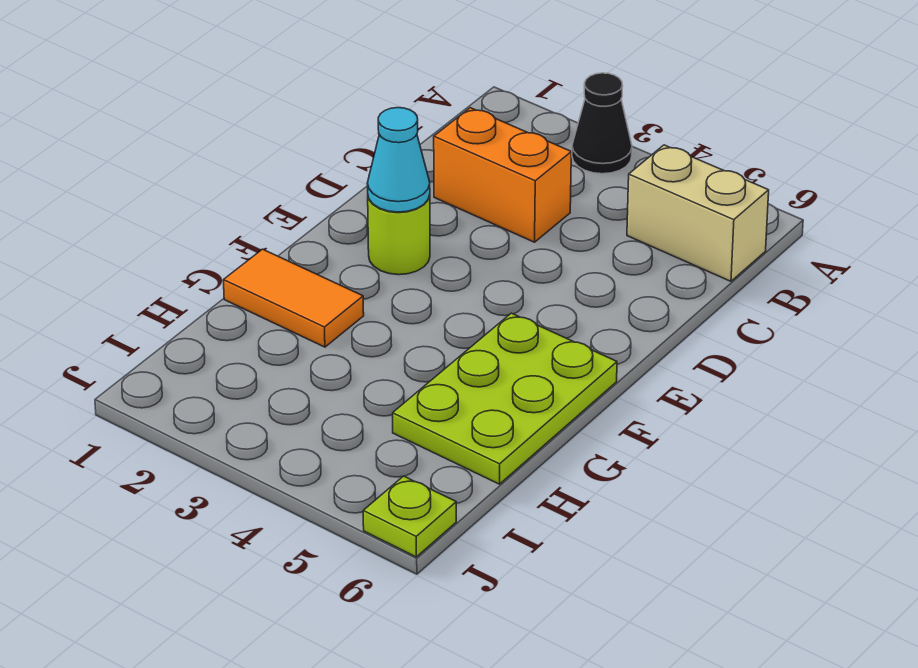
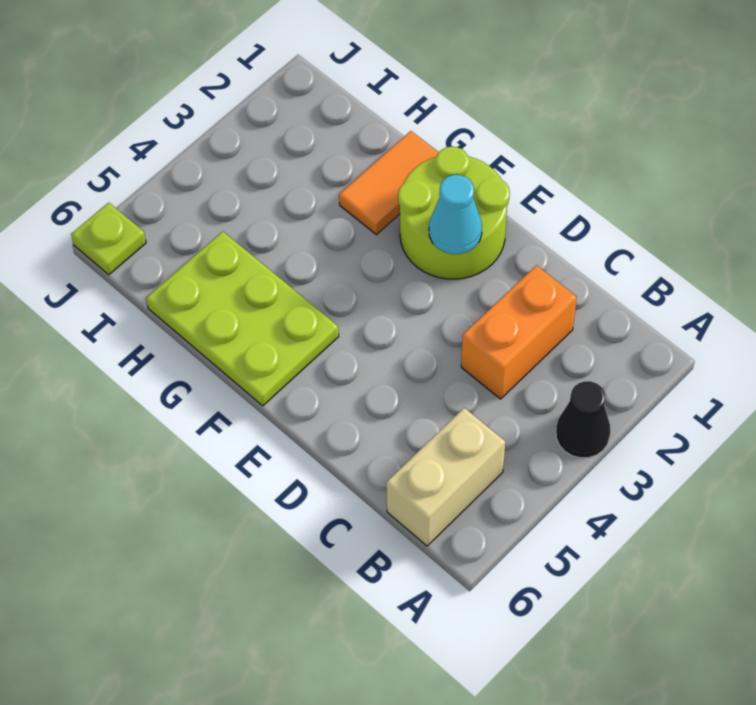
lime 1x1 round brick [368,195,430,275] -> lime 2x2 round brick [398,147,510,279]

